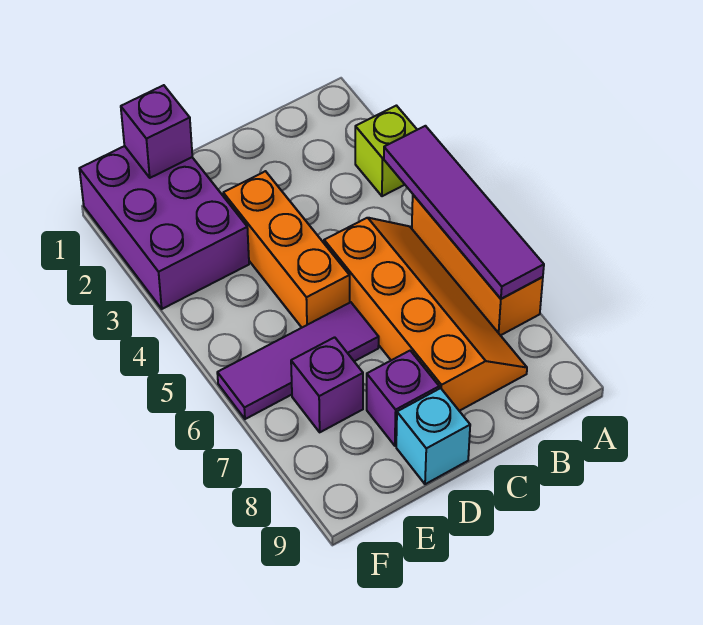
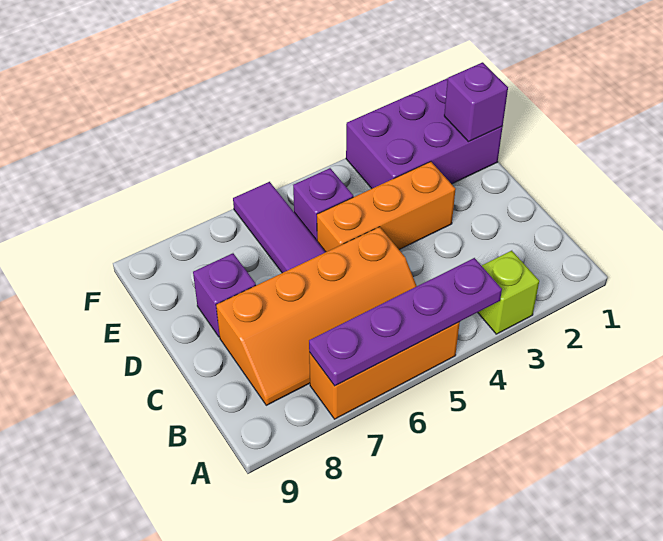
purple 1x4 tile [384,126,544,299] -> purple 1x4 plate [309,258,502,386]
cyan 1x1 brick [396,388,470,484] -> none
purple 1x1 brick [291,337,363,432] -> purple 1x1 brick moved to [293,168,353,241]

